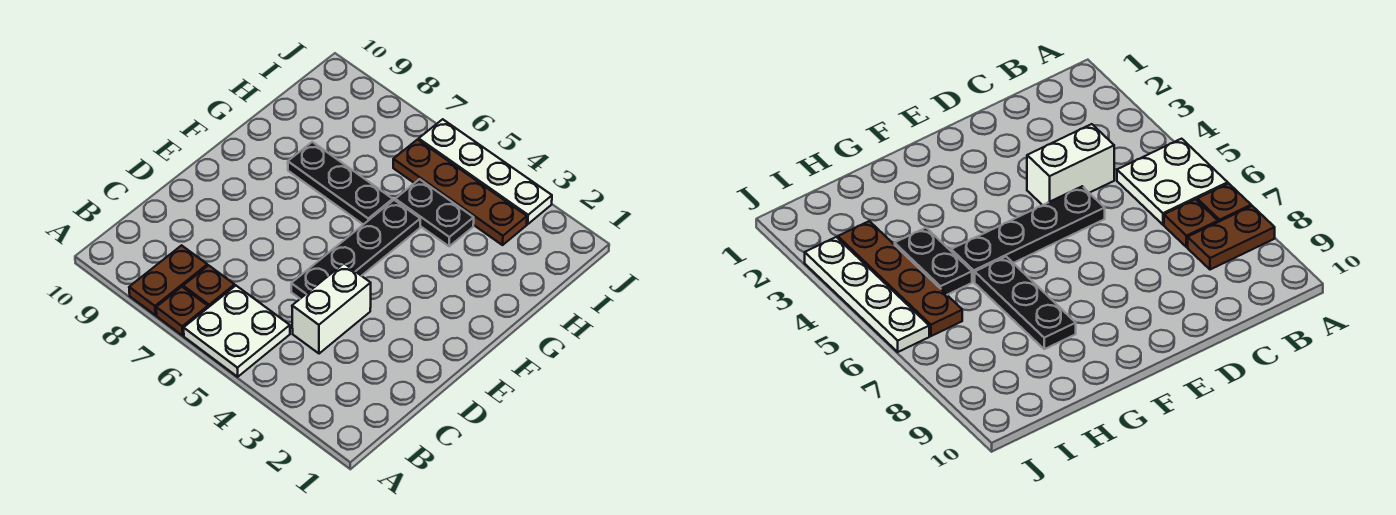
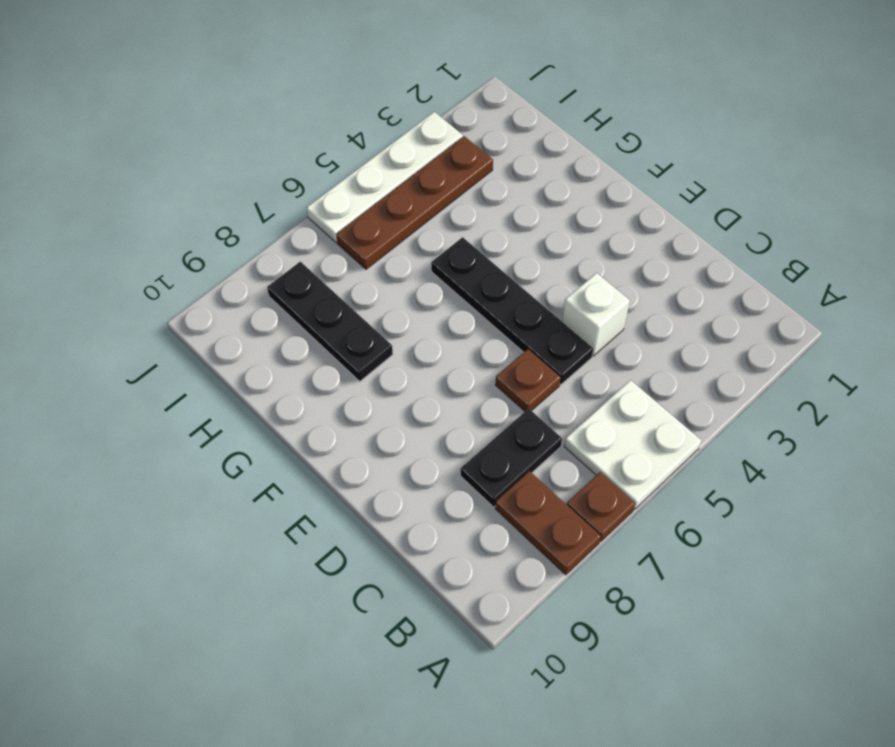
brown 1x1 plate [183,265,235,307] -> brown 1x1 plate moved to [496,349,561,411]
white 1x2 brick [292,264,371,354] -> white 1x1 brick [562,273,630,356]
black 1x3 plate [288,142,393,225] -> black 1x3 plate turned to [267,262,393,381]
black 1x2 plate [395,179,474,246] -> black 1x2 plate moved to [461,409,562,507]

